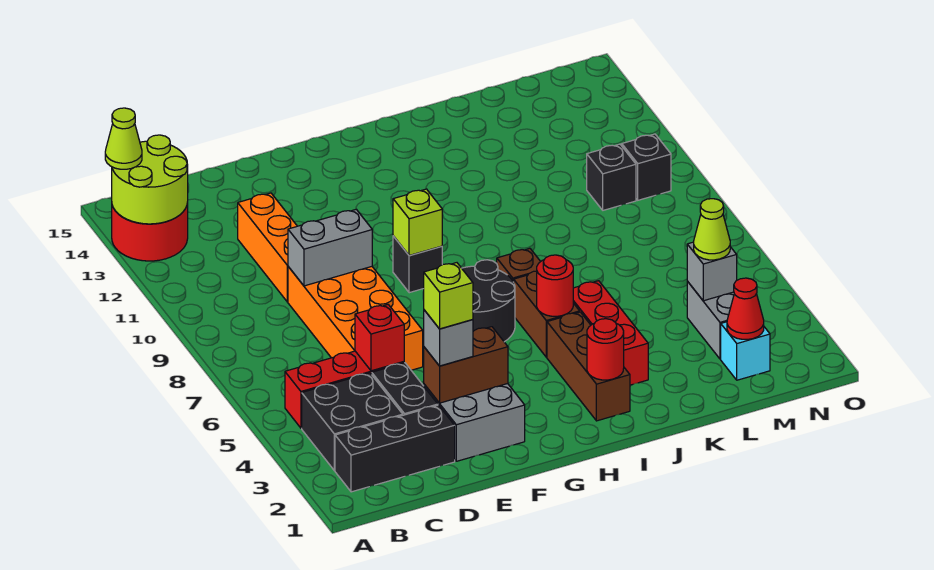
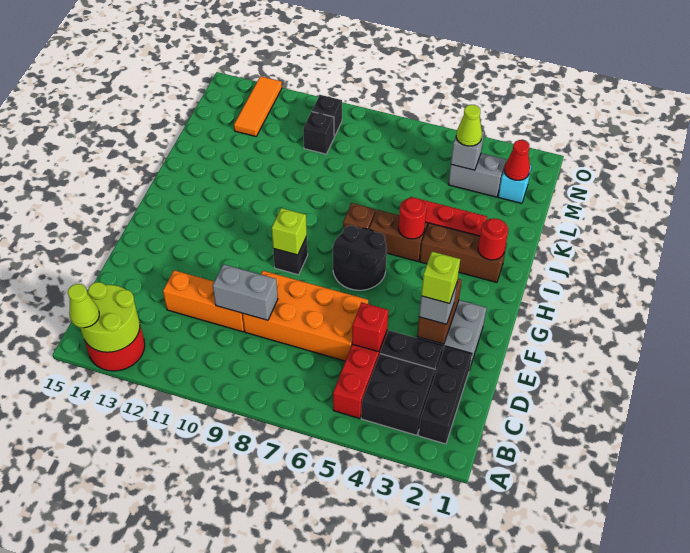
grey 1x2 brick [288,209,372,286] -> grey 1x2 brick turned to [213,264,278,320]
none -> orange 1x3 tile [234,76,282,136]

